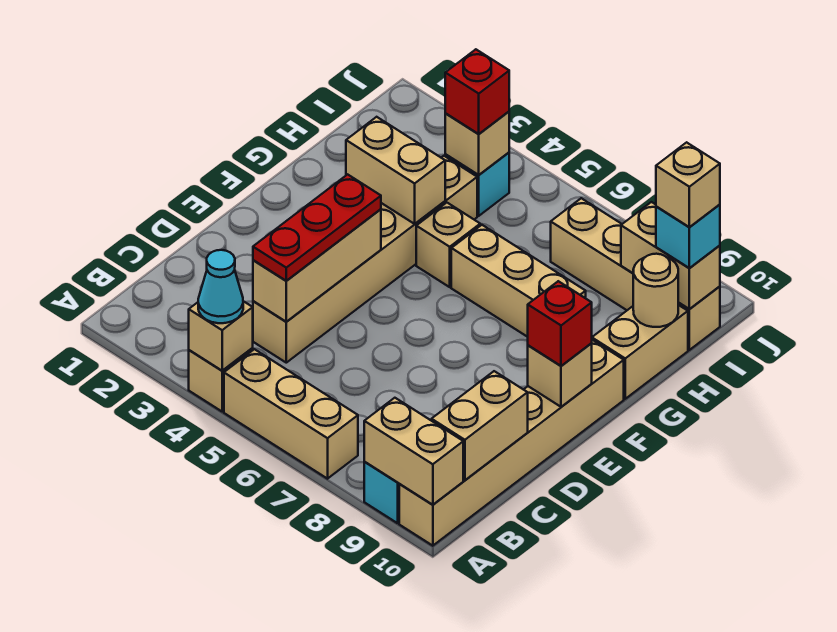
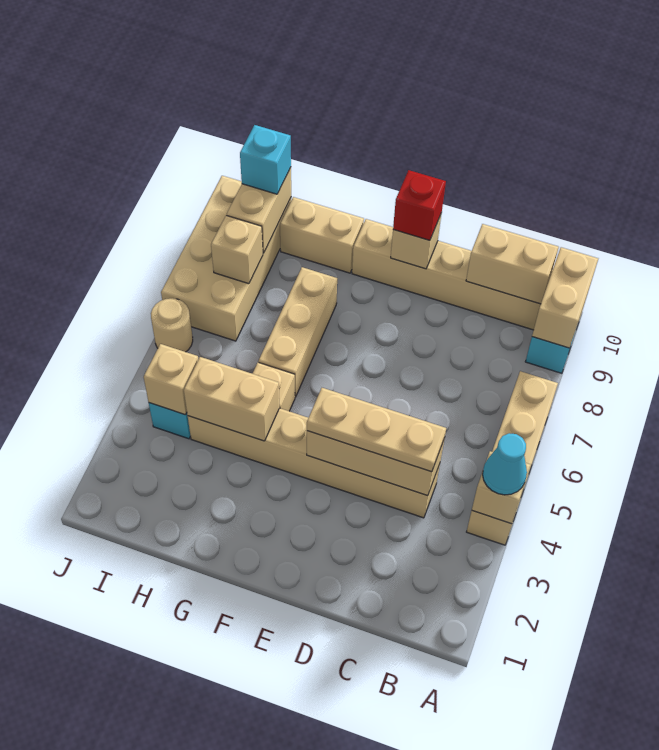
red 1x3 plate [253,174,381,281] -> tan 1x3 plate [307,388,446,472]
tan 1x2 brick [346,117,445,224] -> tan 1x2 brick turned to [184,357,279,441]
tan 1x1 round brick [633,254,678,327] -> tan 1x1 round brick moved to [151,298,193,352]
red 1x1 brick [445,49,509,134] -> none
tan 1x4 brick [551,198,720,350] -> tan 2x4 brick [161,176,291,341]
tan 1x1 brick [656,142,720,227] -> tan 1x1 brick moved to [211,215,263,284]

